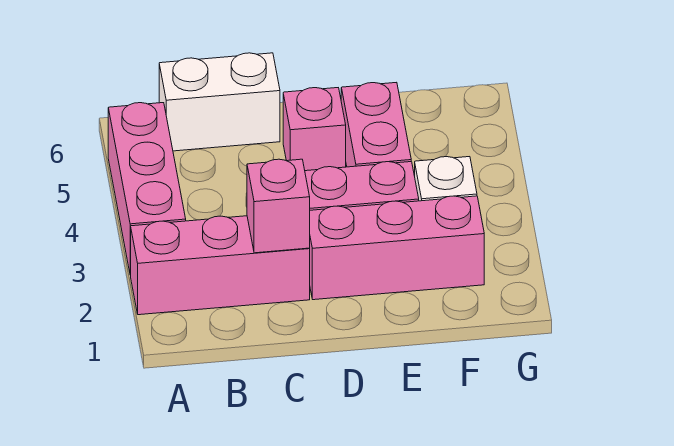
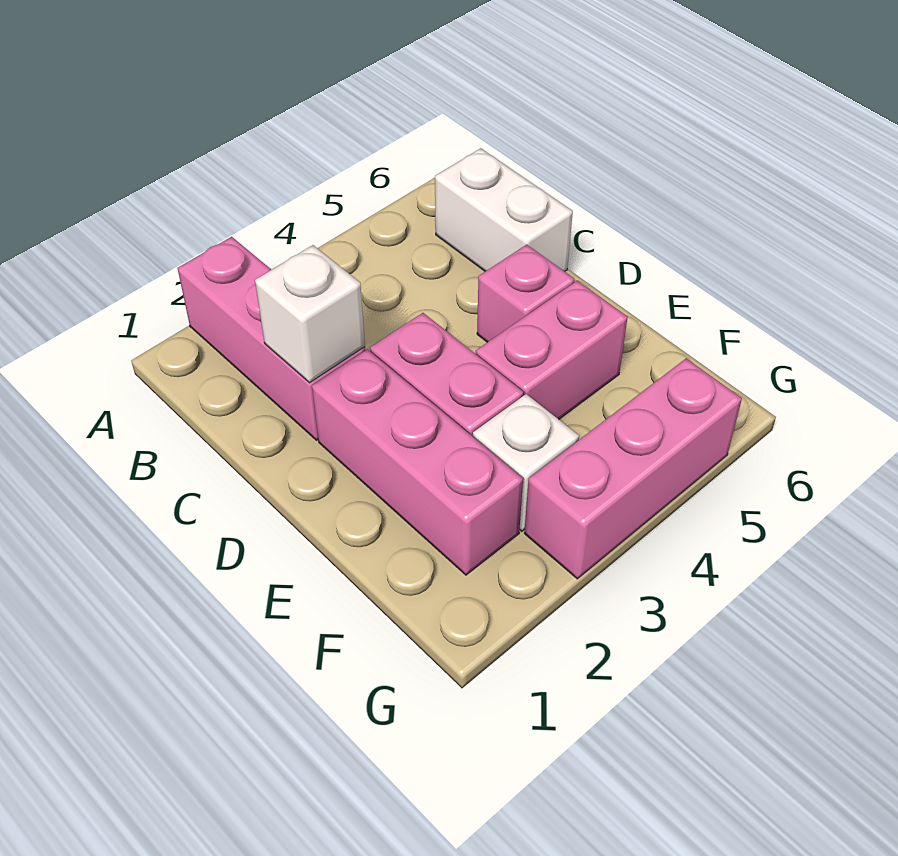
pink 1x3 brick [108,103,186,275] -> pink 1x3 brick moved to [524,358,742,579]
pink 1x1 brick [247,159,310,253] -> white 1x1 brick [255,245,365,383]

